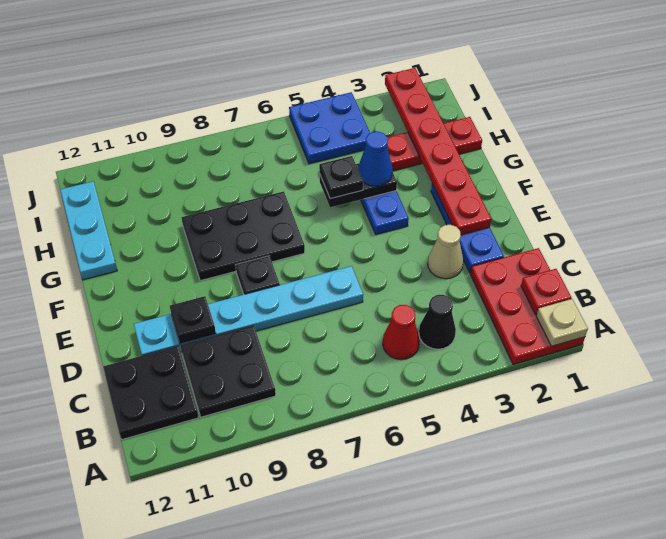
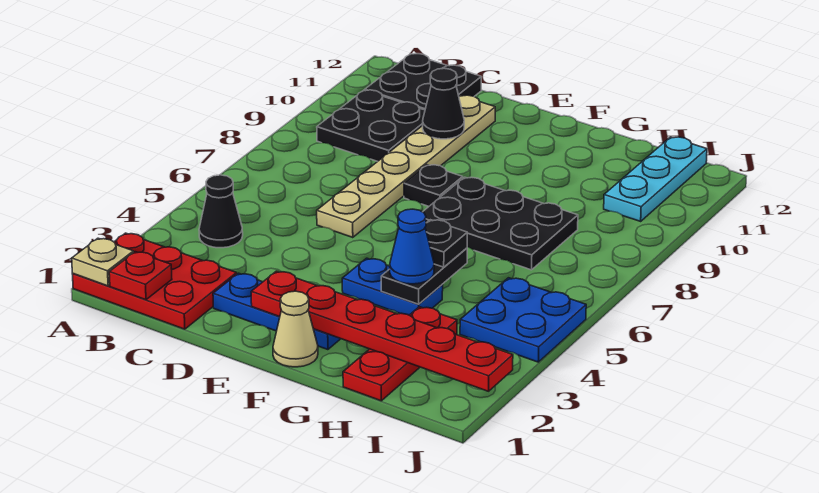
red 1x1 cone [383,305,420,360] -> none
tan 1x1 cone [428,225,463,279] -> tan 1x1 cone moved to [273,291,318,367]
cyan 1x6 plate [134,266,363,356] -> tan 1x6 plate [317,95,495,238]
black 1x1 plate [170,296,216,343] -> black 1x1 cone [423,68,464,139]
black 2x3 plate [181,191,305,281] -> black 2x3 plate turned to [423,177,578,270]
cyan 1x3 plate [60,181,117,280] -> cyan 1x3 plate turned to [604,137,707,221]

